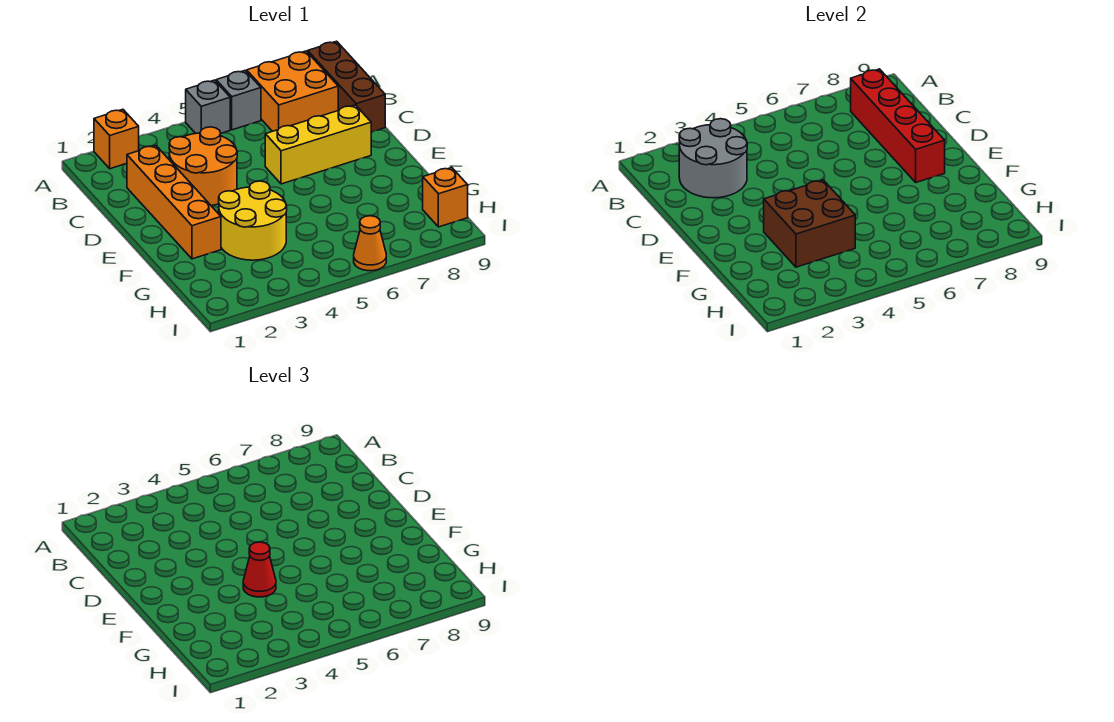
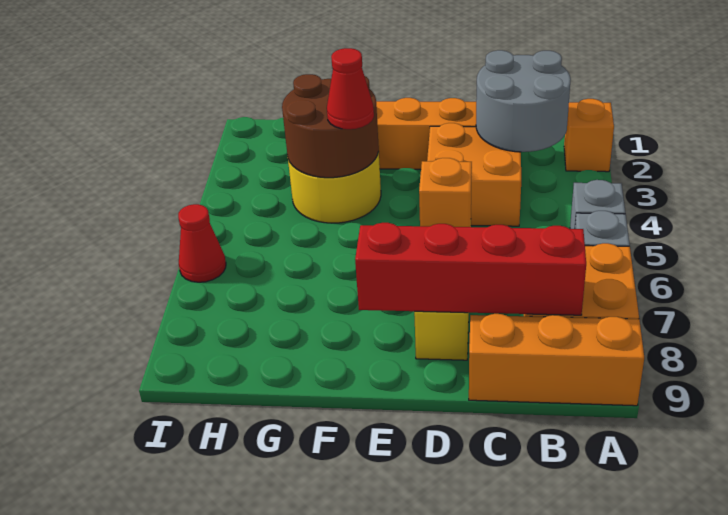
brown 1x3 brick [308,41,385,132] -> orange 1x3 brick [469,314,644,406]
orange 2x2 round brick [169,127,237,206] -> orange 2x2 brick [427,123,521,226]
brown 2x2 brick [764,180,855,267] -> brown 2x2 round brick [282,74,379,178]
orange 1x1 brick [423,168,468,227] -> orange 1x1 brick moved to [419,158,472,227]
orange 1x1 cone [354,216,386,271] -> red 1x1 cone [178,204,226,282]

